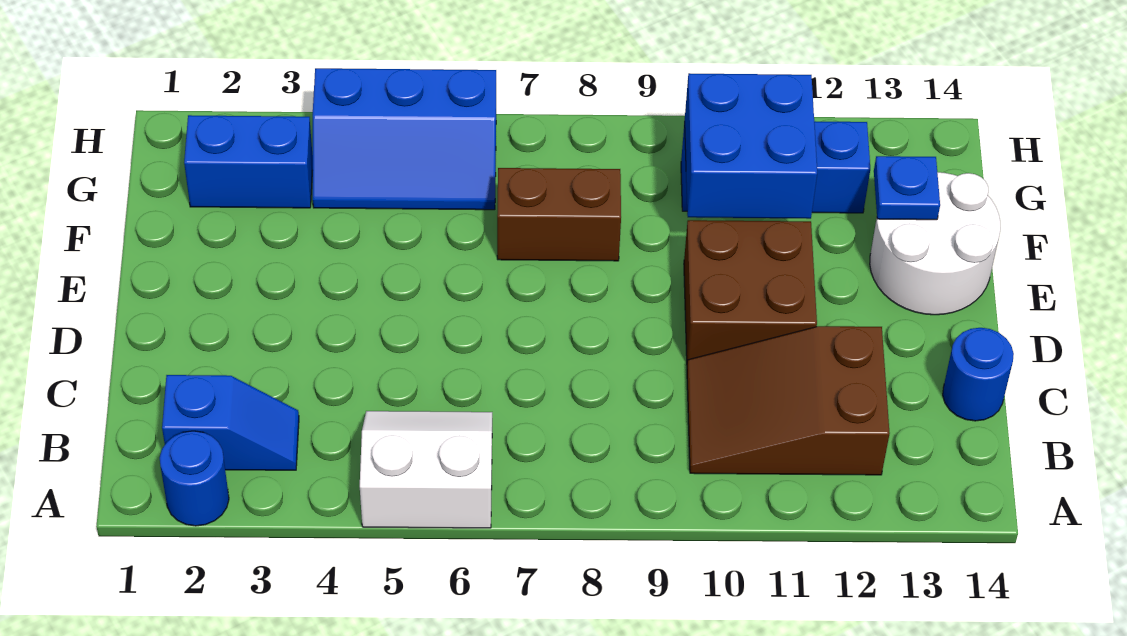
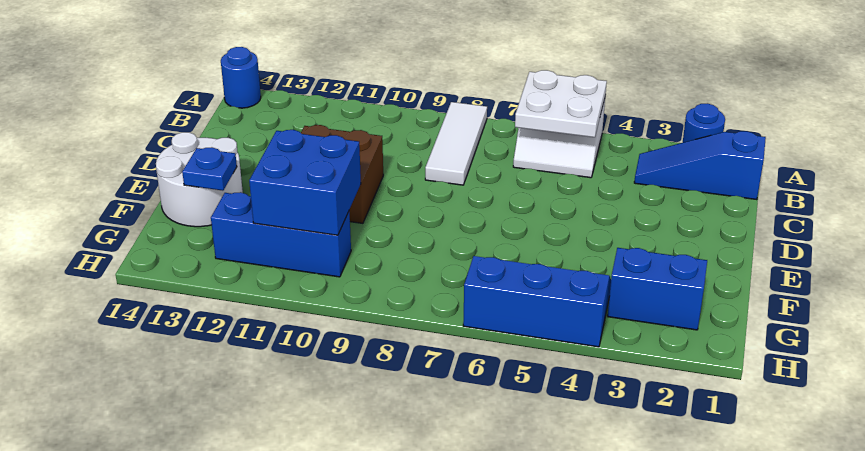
none -> white 2x2 plate [515,70,607,137]
none -> white 1x3 tile [425,102,487,185]
blue 1x2 slope [162,375,299,470] -> blue 1x3 slope [634,131,766,200]
brown 2x3 slope [687,326,890,475] -> none
blue 1x1 round brick [943,328,1014,421] -> blue 1x1 round brick moved to [221,47,261,108]
brown 1x2 brick [497,168,621,261] -> none

